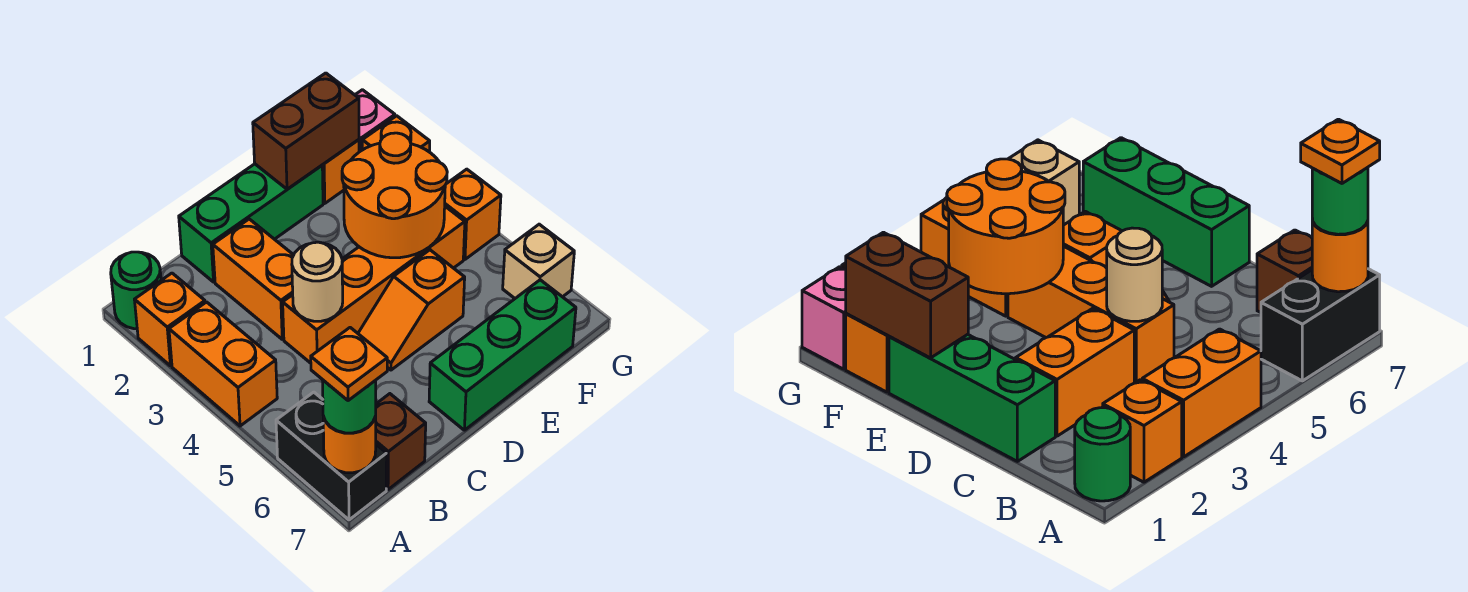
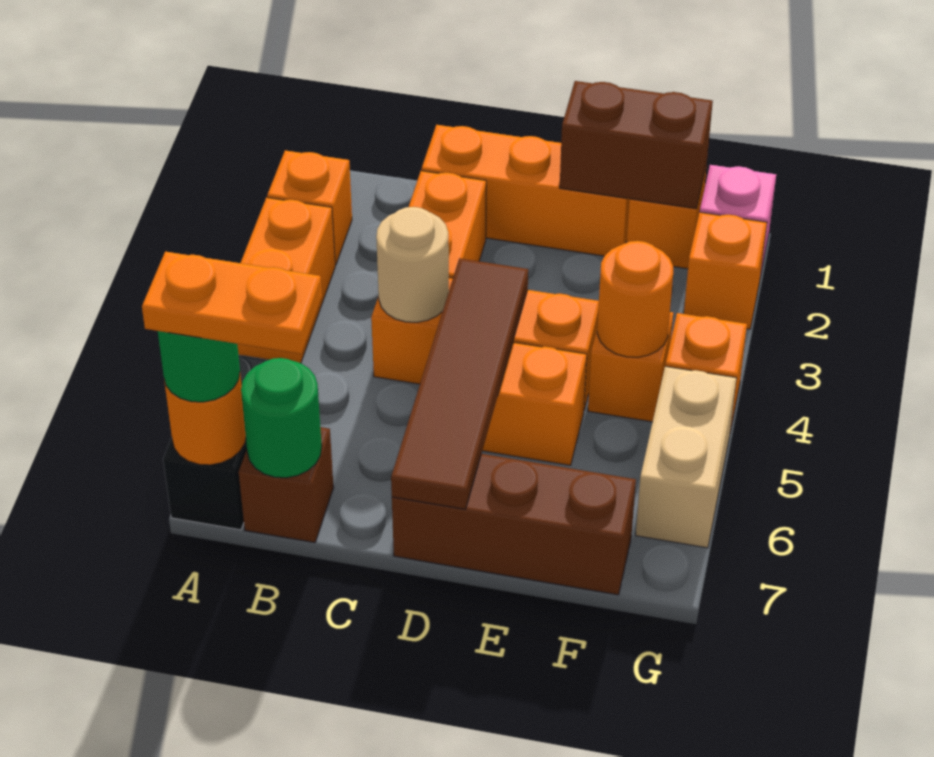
green 1x1 round brick [111,252,161,329] -> green 1x1 round brick moved to [241,358,322,478]
orange 1x1 plate [311,328,387,401] -> orange 1x2 plate [142,252,322,354]
green 1x3 brick [179,164,323,282] -> orange 1x3 brick [422,125,629,256]
none -> brown 1x4 tile [391,258,528,509]
green 1x3 brick [429,280,576,430] -> brown 1x3 brick [392,454,636,595]
orange 2x2 round brick [342,133,447,258] -> orange 1x1 round brick [597,241,673,357]
tan 1x1 brick [503,224,574,298] -> tan 1x2 brick [636,366,737,548]

